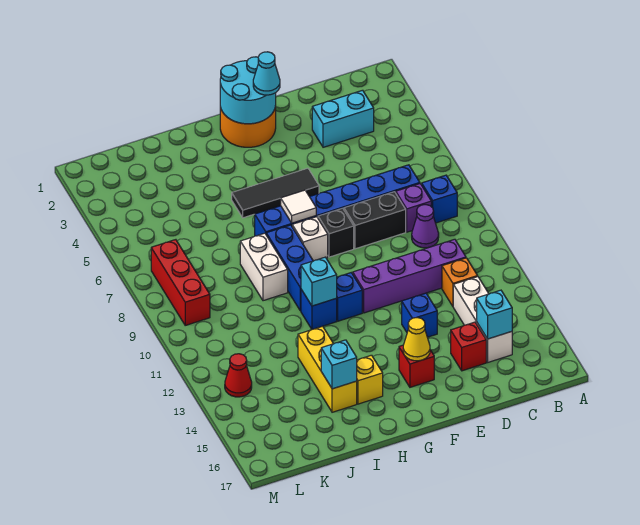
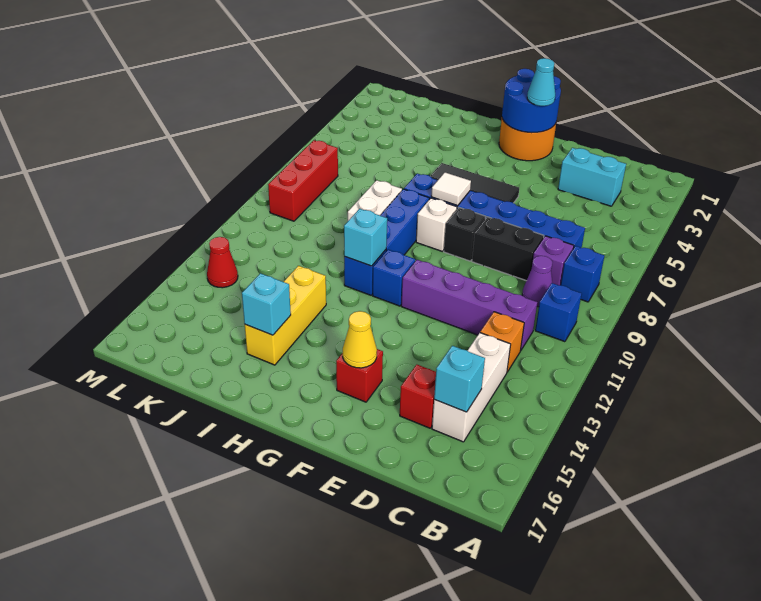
blue 1x1 brick [402,293,437,337] -> blue 1x1 brick moved to [535,283,582,342]
cyan 2x2 round brick [220,57,276,124] -> blue 2x2 round brick [502,69,561,133]
yellow 1x1 brick [357,355,383,404] -> none

